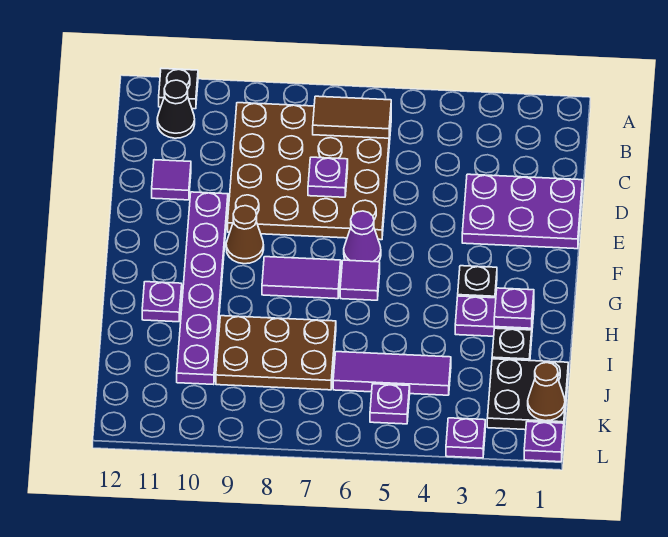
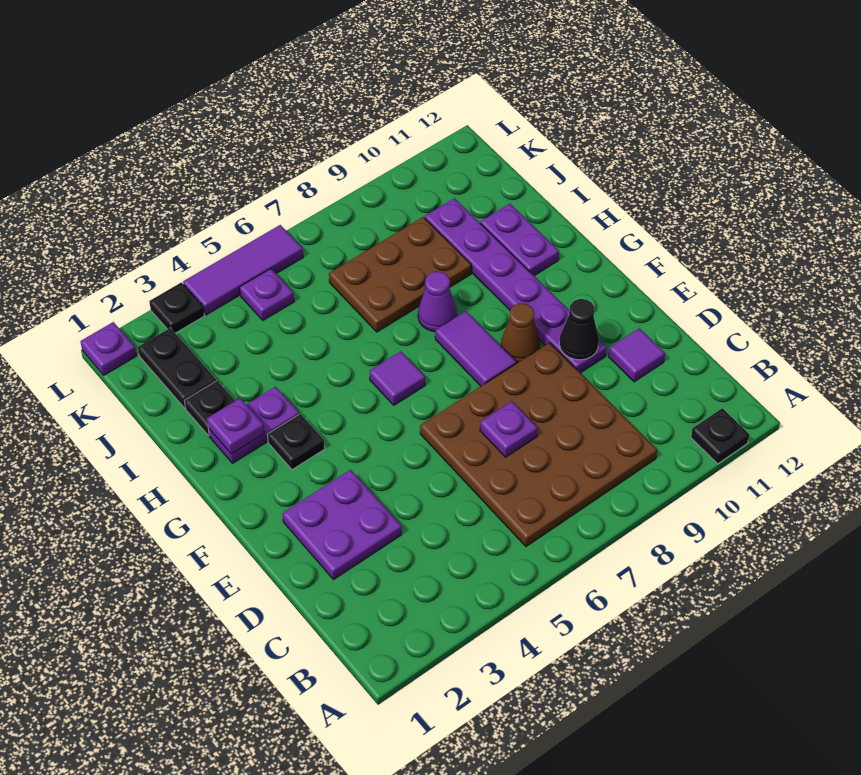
brown 1x2 tile [313,96,391,138] -> none
black 1x1 cone [157,80,195,138] -> black 1x1 cone moved to [559,299,599,360]
purple 2x3 plate [462,174,582,249] -> purple 2x2 plate [282,470,402,580]
purple 1x1 cone [344,211,381,262] -> purple 1x1 cone moved to [418,272,457,331]
purple 1x2 tile [262,257,341,299] -> purple 1x2 tile turned to [435,311,516,386]
purple 1x1 plate [142,282,182,322] -> purple 1x2 plate [480,204,559,276]
black 2x2 plate [487,359,568,430] -> black 1x2 plate [138,328,216,408]
purple 1x3 tile [333,352,451,395] -> purple 1x3 tile moved to [183,225,303,315]
brown 1x1 cone [528,363,565,421] -> none
purple 1x1 plate [446,418,485,458] -> black 1x1 plate [149,282,205,333]

